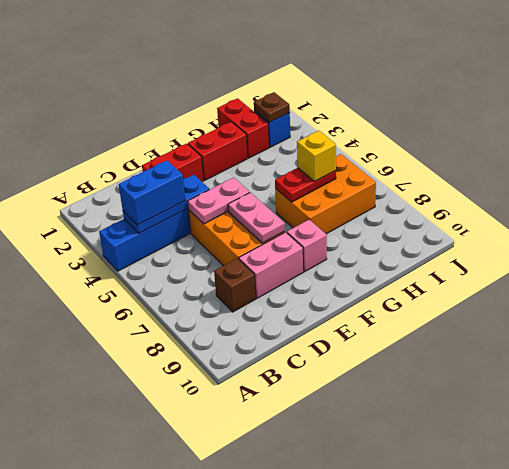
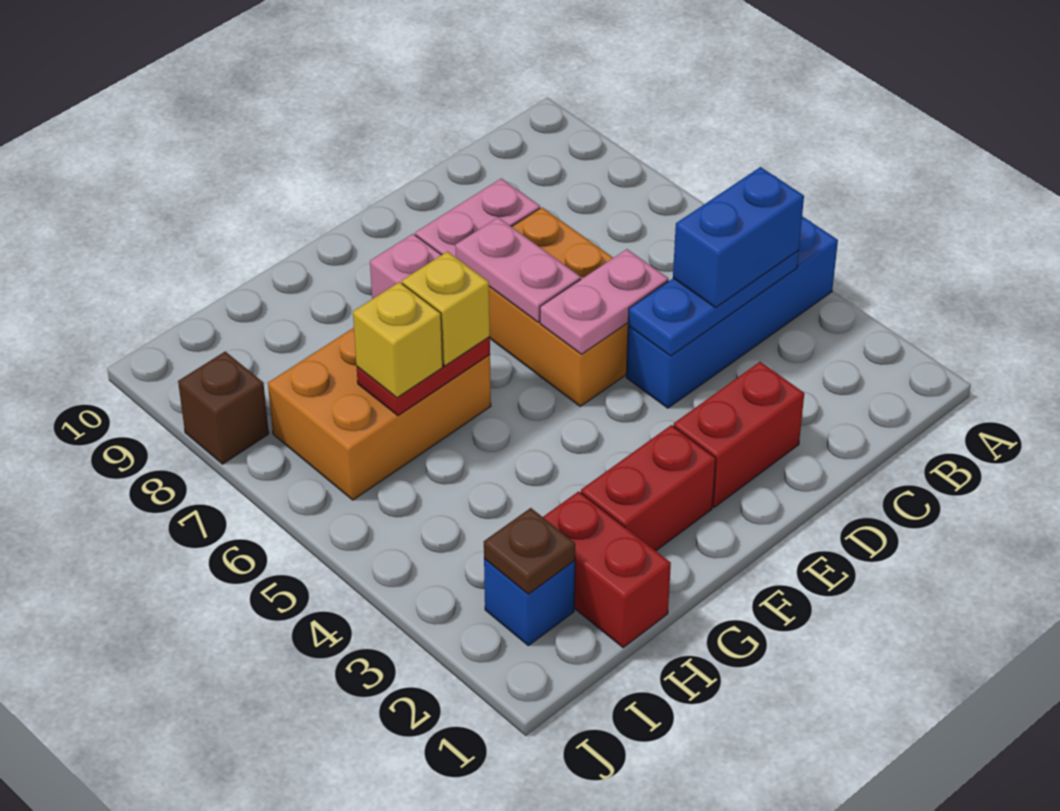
brown 1x1 brick [214,258,256,312] -> brown 1x1 brick moved to [178,352,269,464]
none -> yellow 1x1 brick [402,252,490,366]

